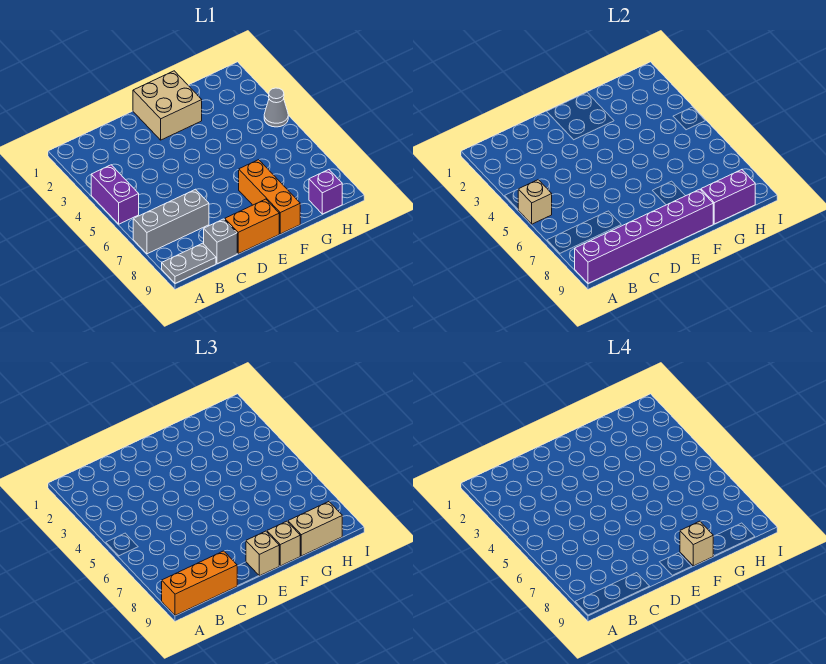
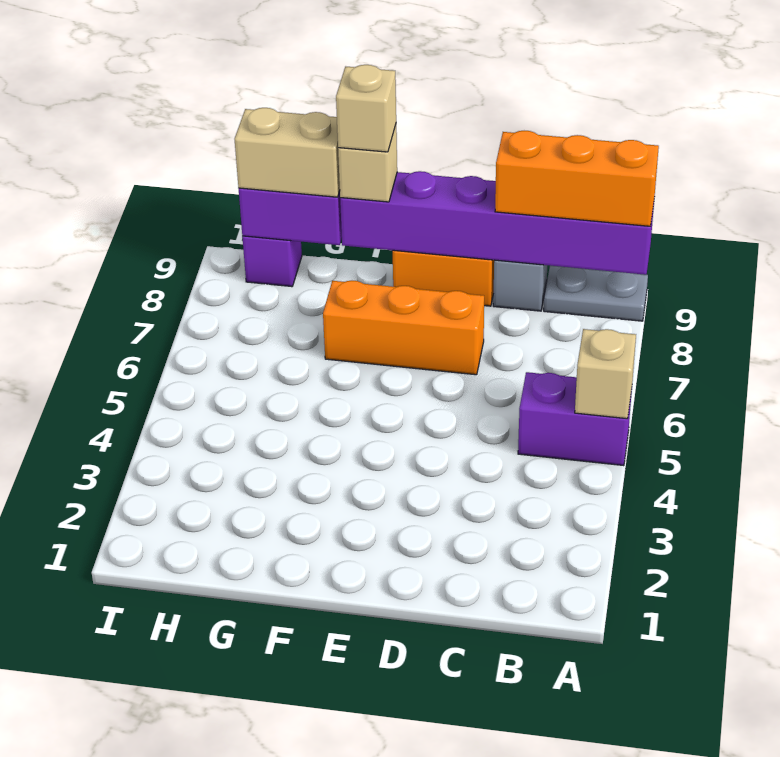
purple 1x2 brick [91,165,139,224] -> purple 1x2 brick turned to [518,372,632,466]
grey 1x3 brick [133,189,209,254] -> none
tan 2x2 brick [133,71,202,140] -> none
tan 1x1 brick [246,531,279,576] -> none
orange 1x3 brick [239,160,300,234] -> orange 1x3 brick turned to [323,281,484,375]
grey 1x1 cone [264,88,288,127] -> none

